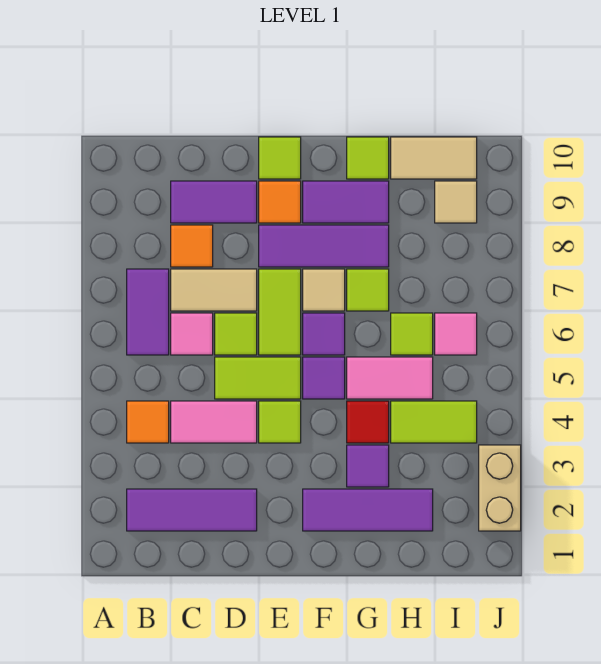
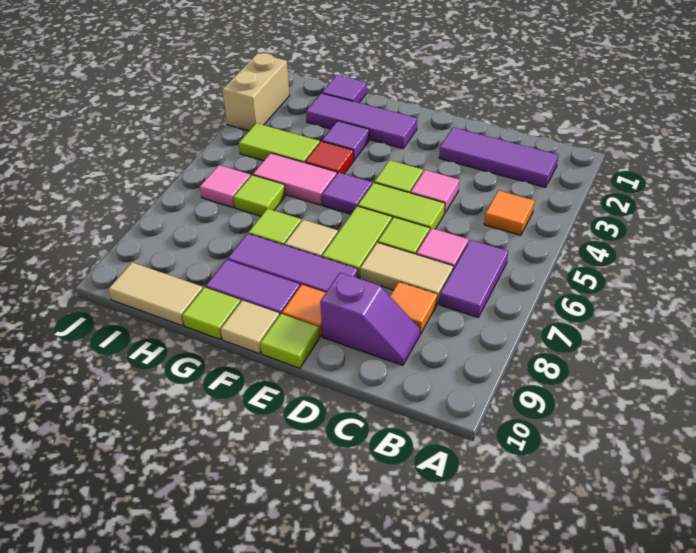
pink 1x2 tile [171,401,257,443] -> pink 1x1 tile [410,170,459,213]
purple 1x2 tile [171,181,257,223] -> purple 1x2 slope [320,273,420,365]
purple 1x1 tile [303,313,345,355] -> purple 1x1 tile moved to [322,75,367,103]
tan 1x1 tile [435,181,477,223] -> tan 1x1 tile moved to [221,300,279,354]

